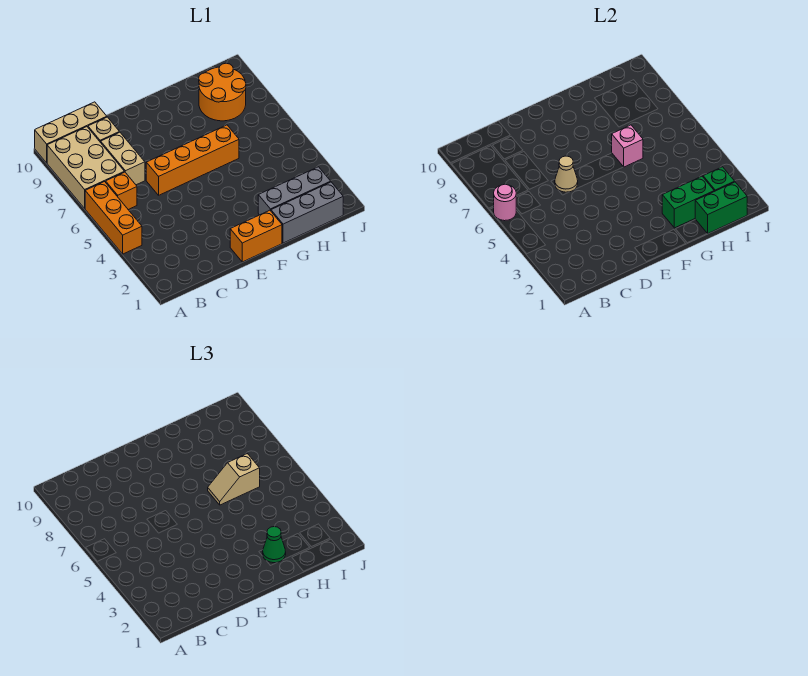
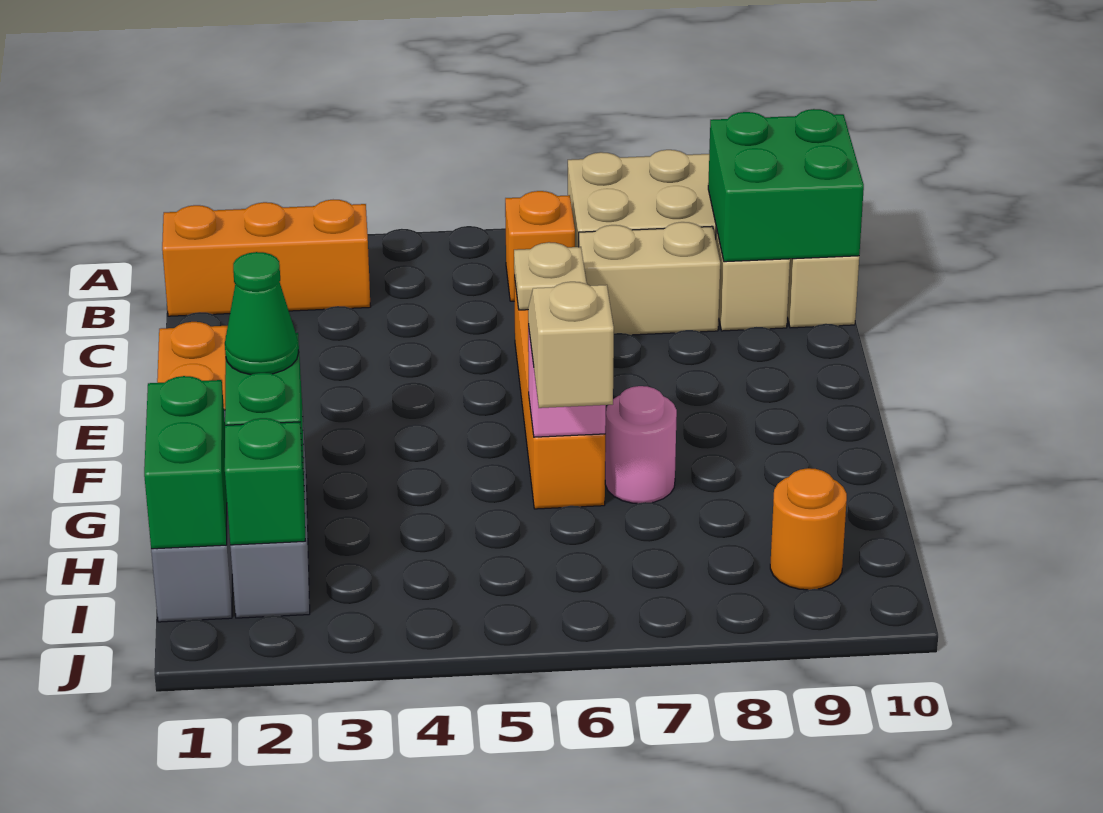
orange 1x3 brick [85,182,142,254] -> orange 1x3 brick moved to [162,200,371,316]
pink 1x1 round brick [494,184,516,221] -> pink 1x1 round brick moved to [605,386,677,503]
none -> green 2x2 brick [708,109,864,262]
tan 1x1 cone [555,156,578,192] -> tan 1x1 plate [514,242,587,310]
orange 2x2 round brick [199,63,246,121] -> orange 1x1 round brick [770,468,847,590]

